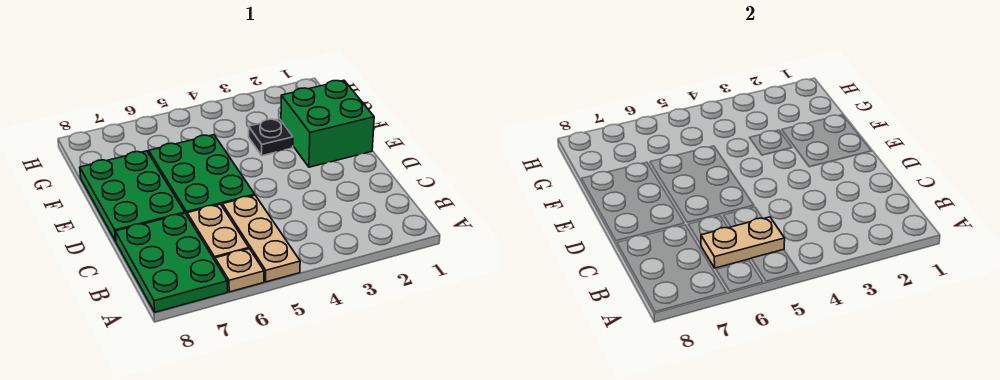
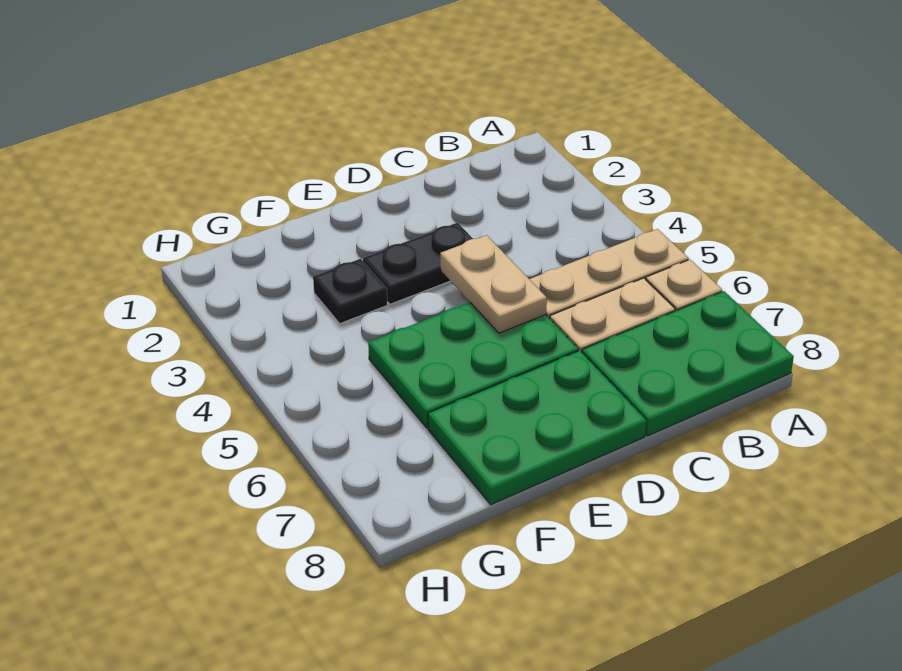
tan 1x2 plate [701,217,785,268] -> tan 1x2 plate moved to [440,235,547,333]
none -> black 1x2 plate [363,222,473,304]
green 2x2 brick [281,80,374,167] -> none

